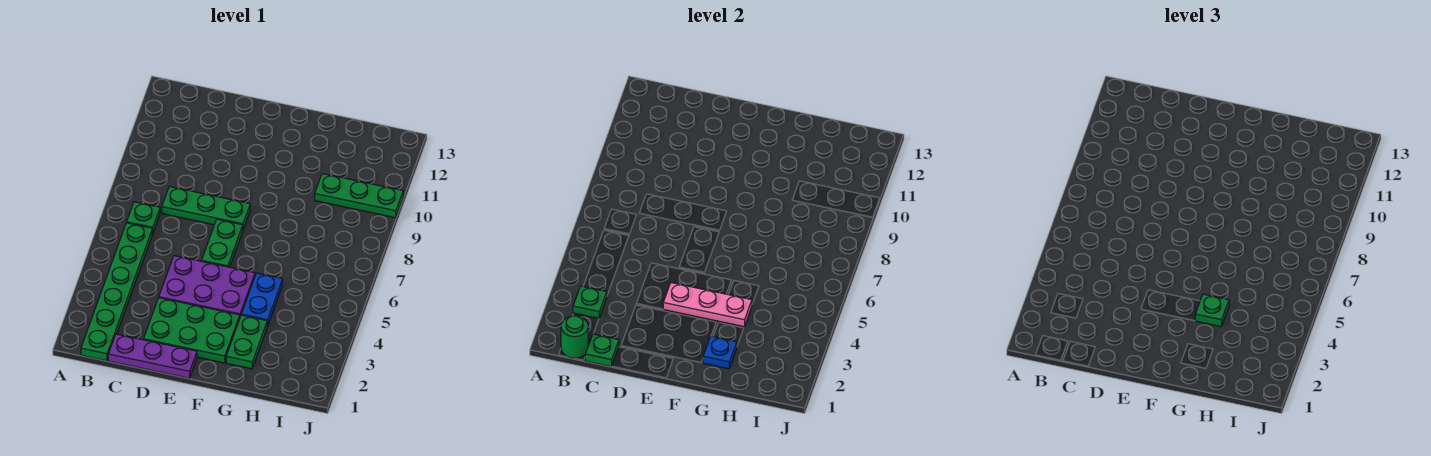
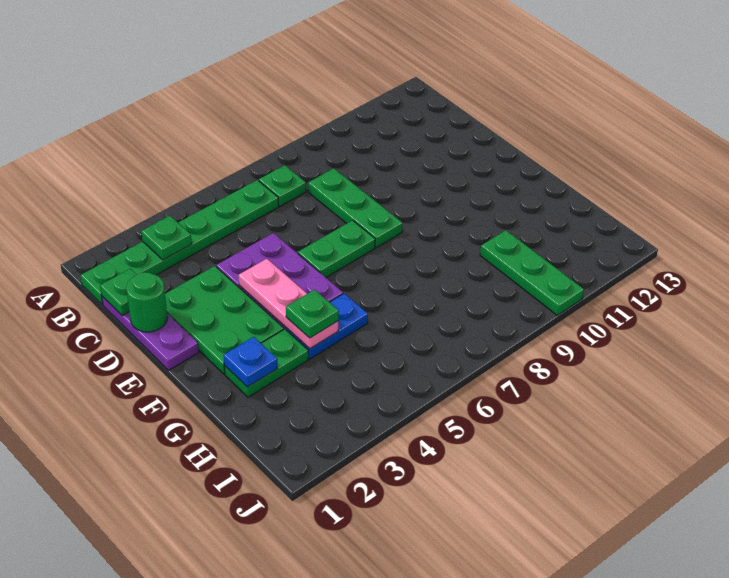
green 1x1 round brick [561,316,588,358] -> green 1x1 round brick moved to [126,272,168,332]

